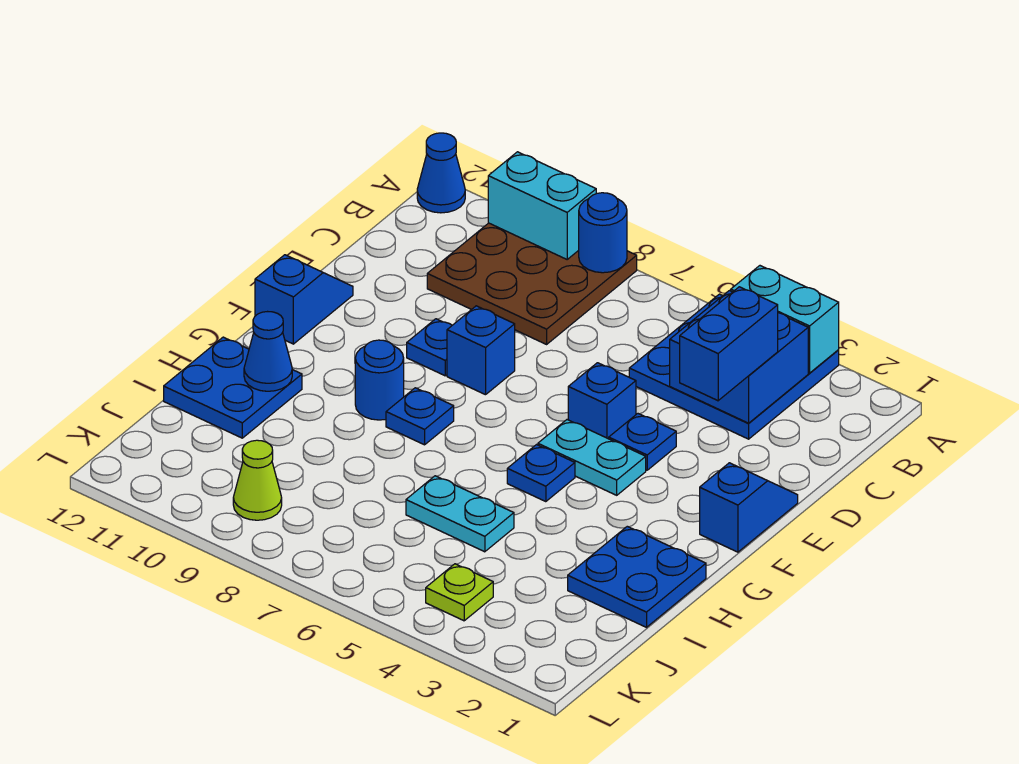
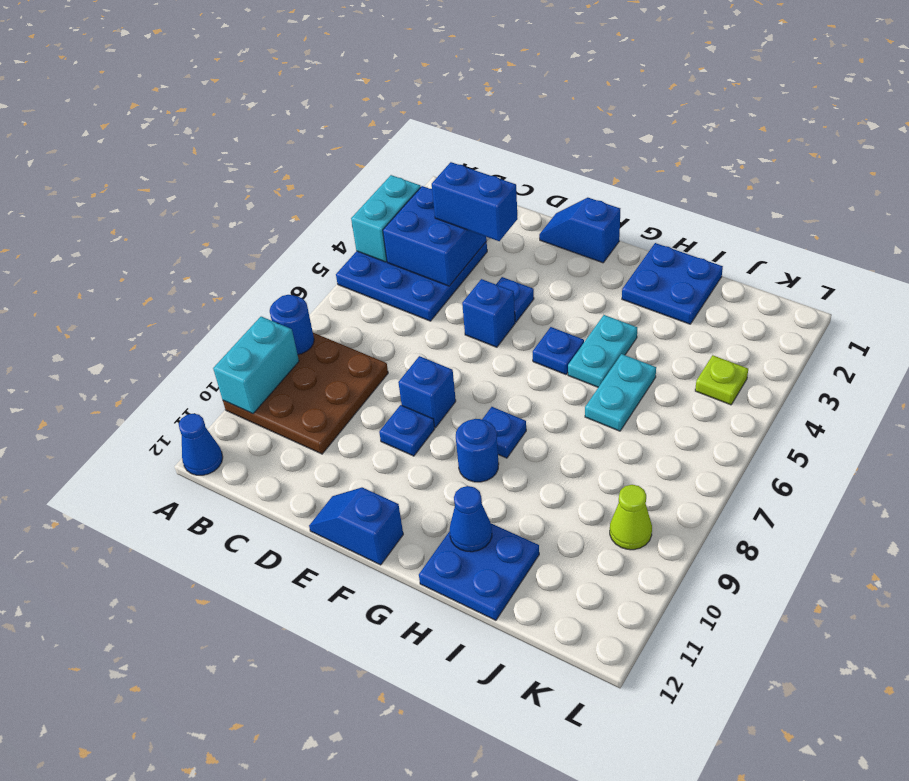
cyan 1x2 plate [538,420,646,495] -> cyan 1x2 plate moved to [568,315,637,387]

